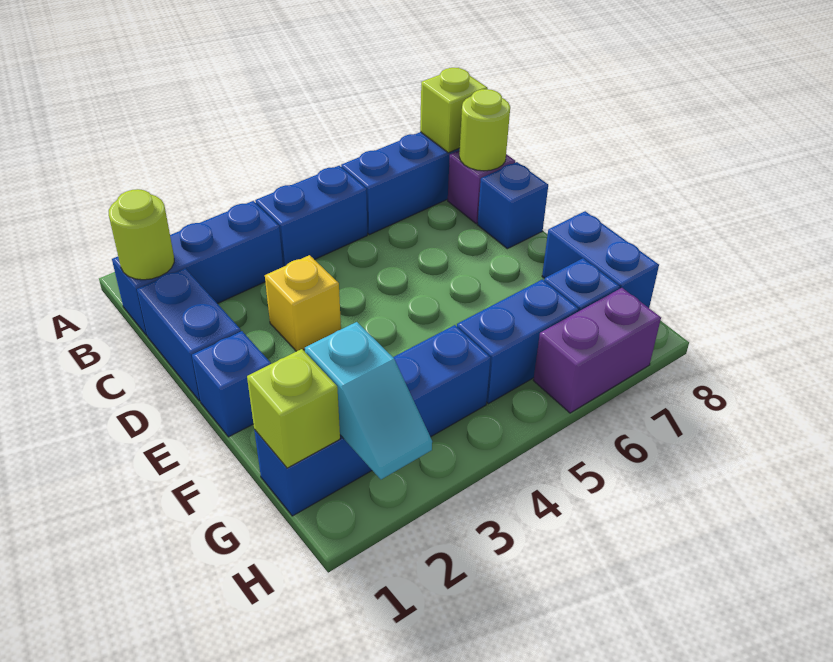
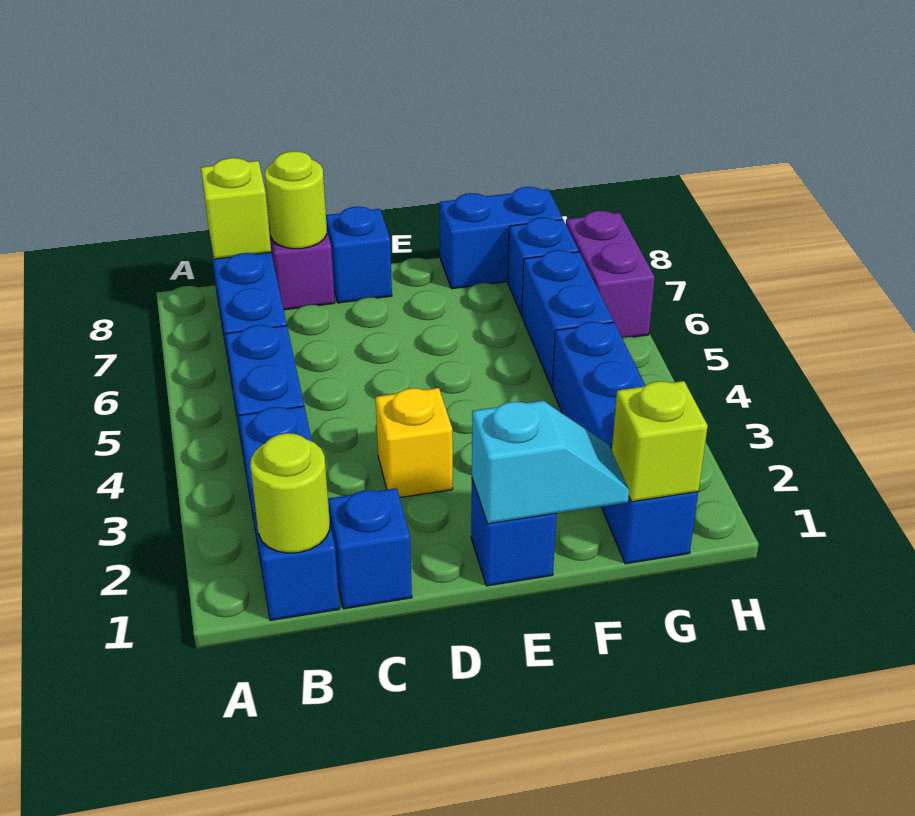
blue 1x2 brick [137,268,241,401] -> blue 1x1 brick [328,488,412,609]
cyan 1x2 slope [305,322,432,479] -> cyan 1x2 slope moved to [472,401,629,524]

